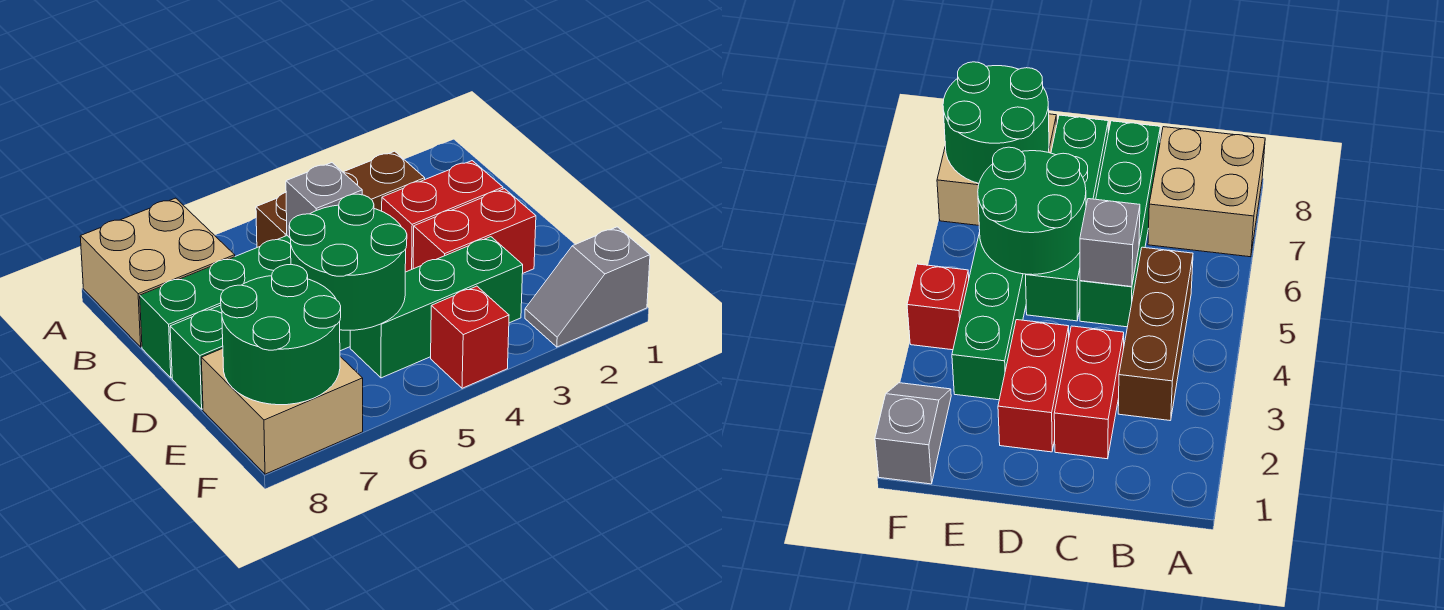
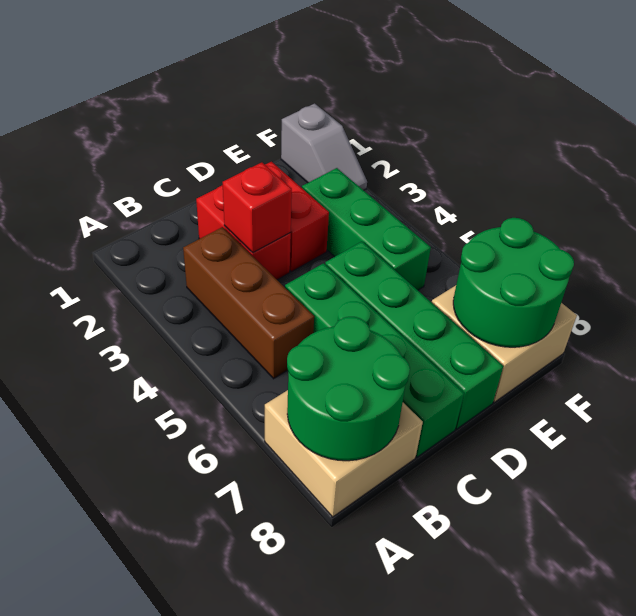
grey 1x1 brick [286,163,362,238] -> none
green 2x2 round brick [289,194,407,330] -> green 2x2 round brick moved to [287,317,410,461]
red 1x1 brick [431,286,509,388] -> red 1x1 brick moved to [223,162,292,252]

